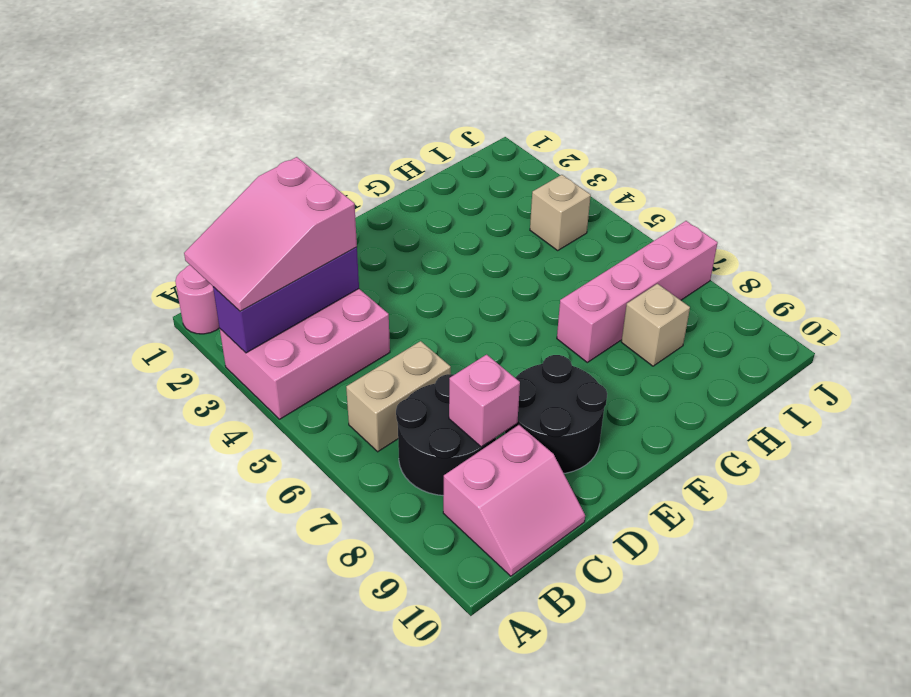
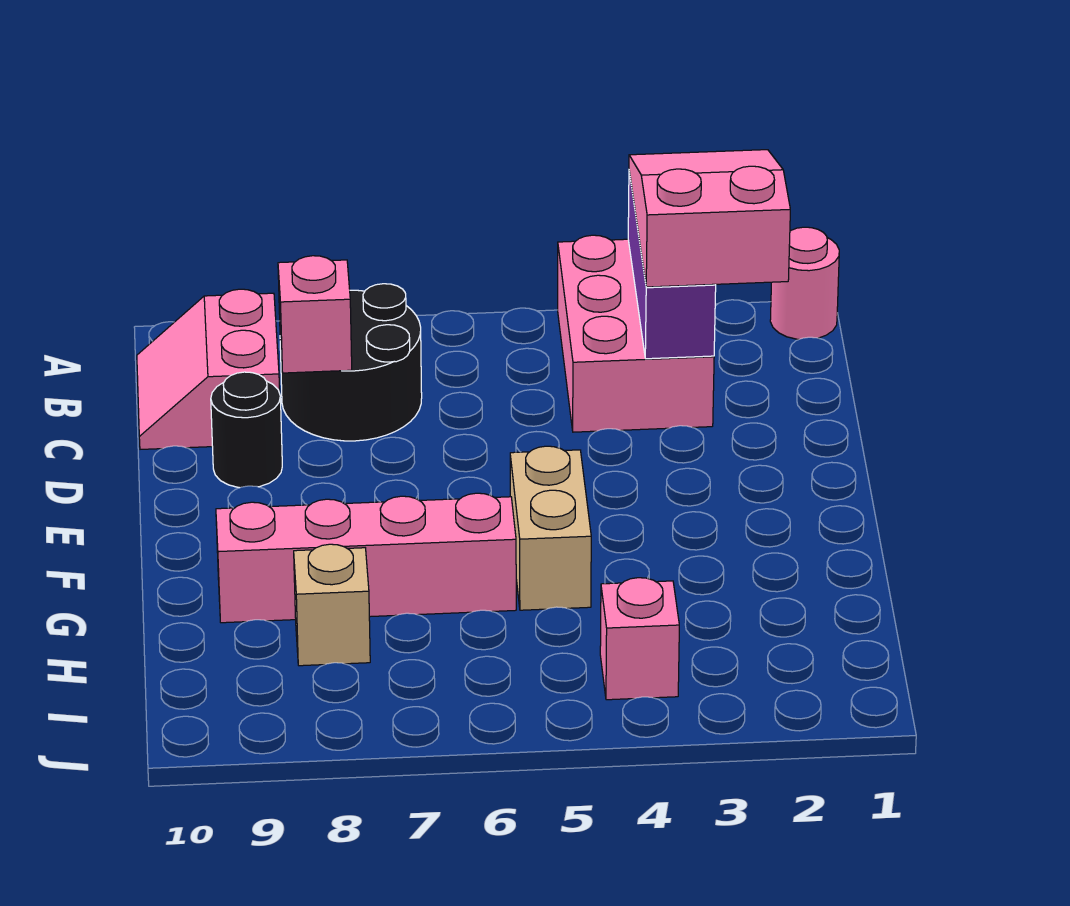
tan 1x2 brick [346,341,451,452] -> tan 1x2 brick moved to [510,446,591,610]
black 2x2 round brick [505,355,607,473] -> black 1x1 round brick [211,372,282,488]
pink 1x4 brick [557,221,718,362] -> pink 1x4 brick turned to [216,493,516,623]
tan 1x1 brick [530,175,591,250] -> pink 1x1 brick [600,578,679,700]

